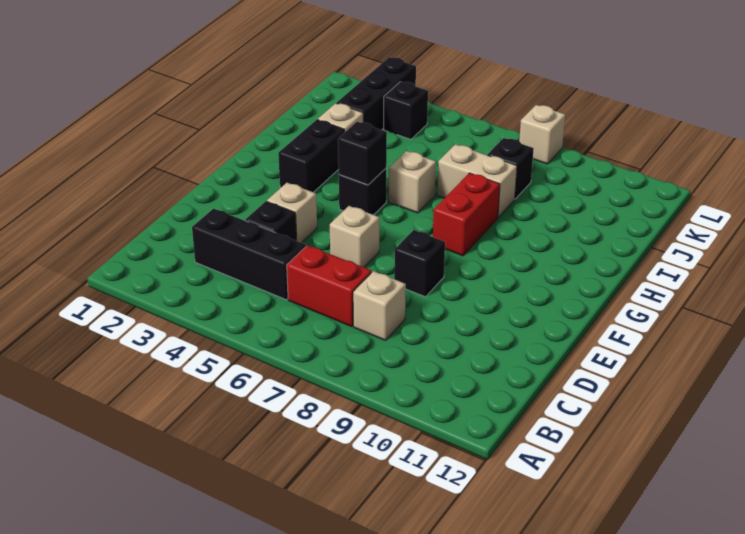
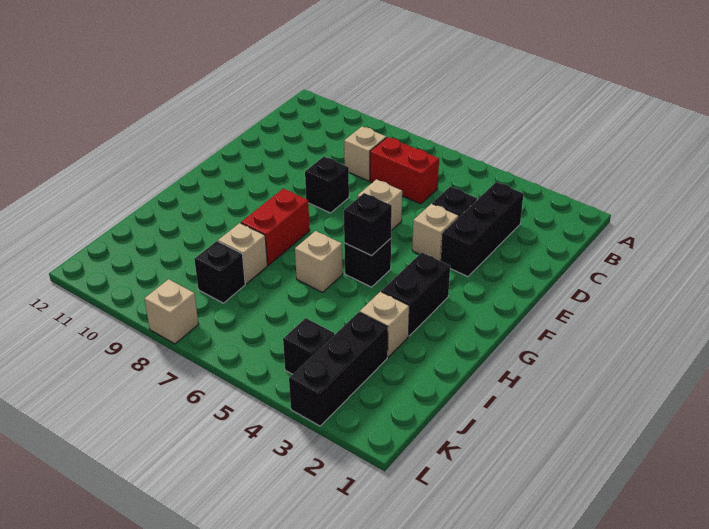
black 1x3 brick [192,209,306,300] -> black 1x3 brick turned to [441,182,523,277]
tan 1x2 brick [437,144,517,217] -> tan 1x1 brick [218,223,267,284]

